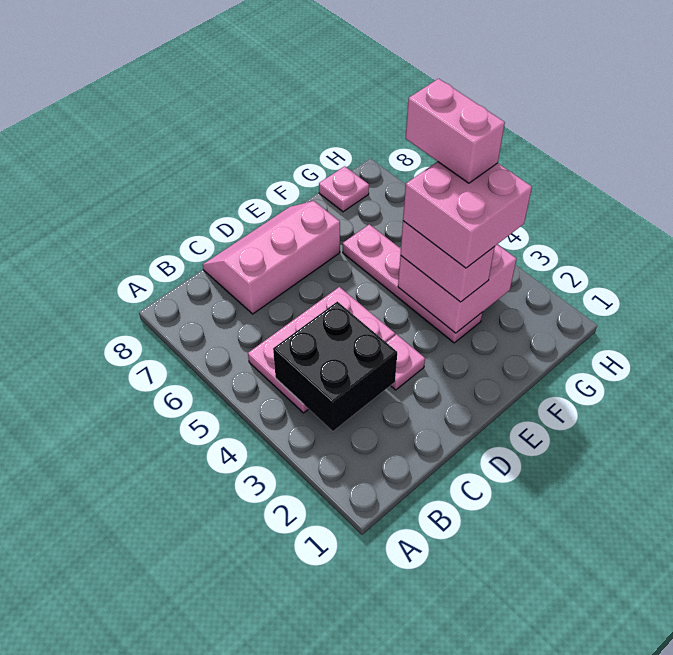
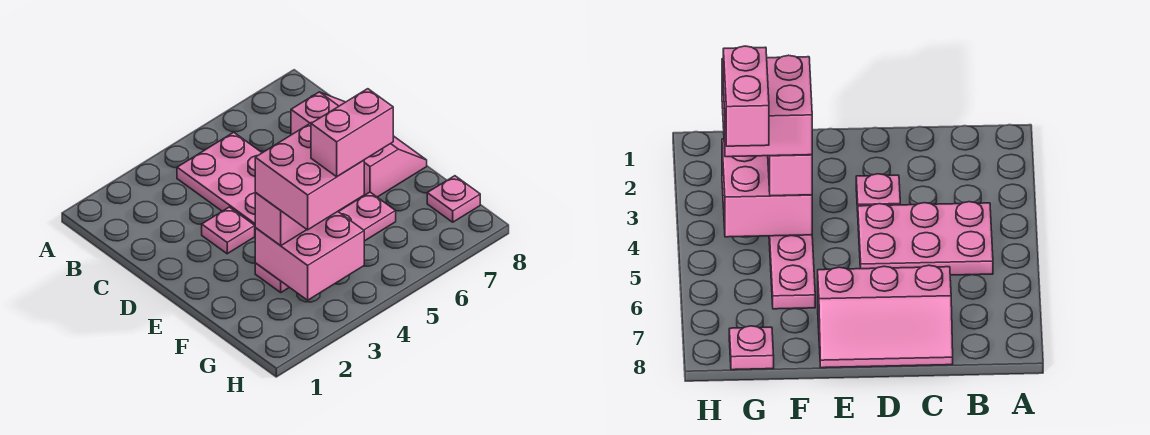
black 2x2 brick [273,302,397,431] -> none

